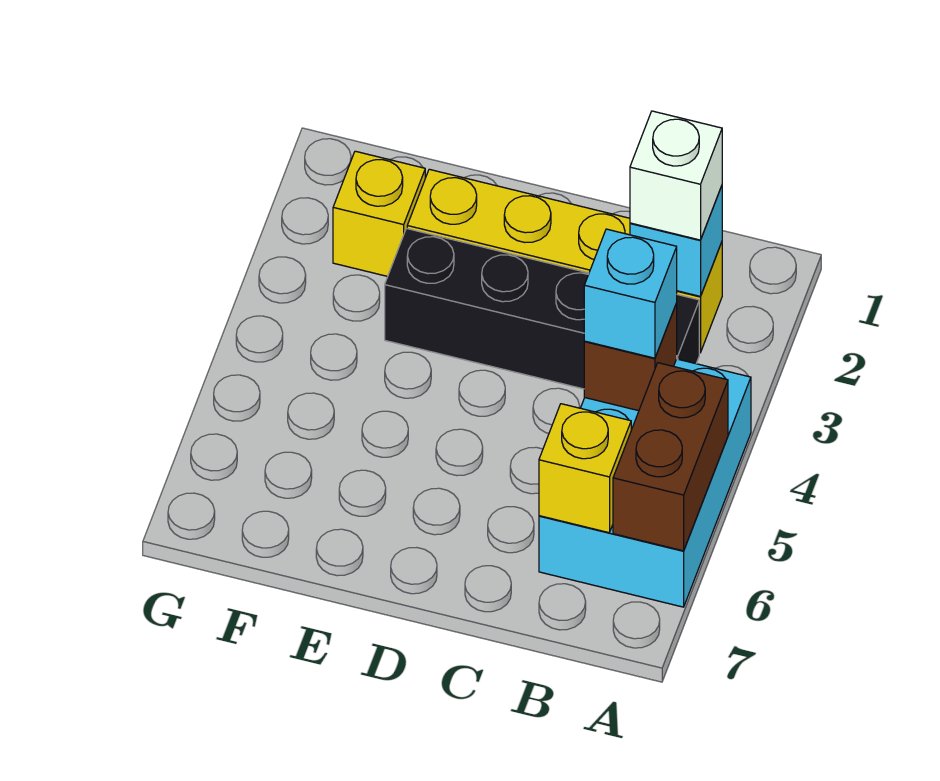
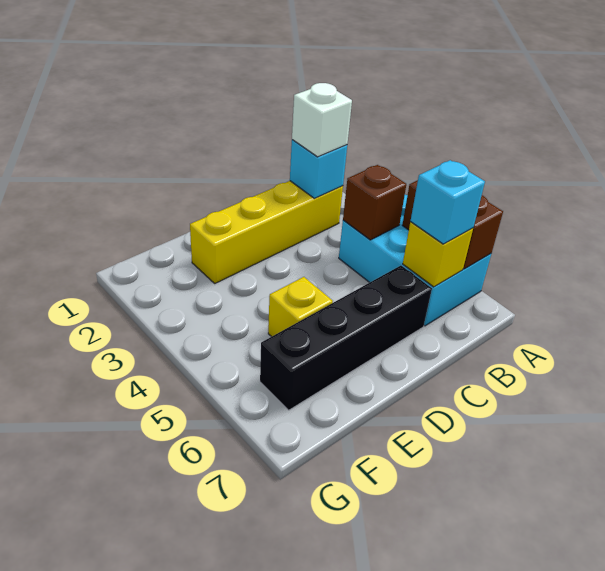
black 1x4 brick [385,228,699,389] -> black 1x4 brick moved to [260,266,432,410]
cyan 1x1 brick [584,229,677,358] -> cyan 1x1 brick moved to [410,160,485,244]
yellow 1x1 brick [333,151,425,276] -> yellow 1x1 brick moved to [268,277,333,337]

